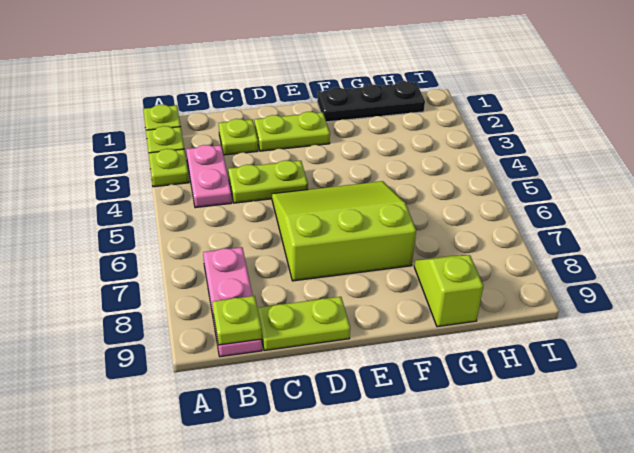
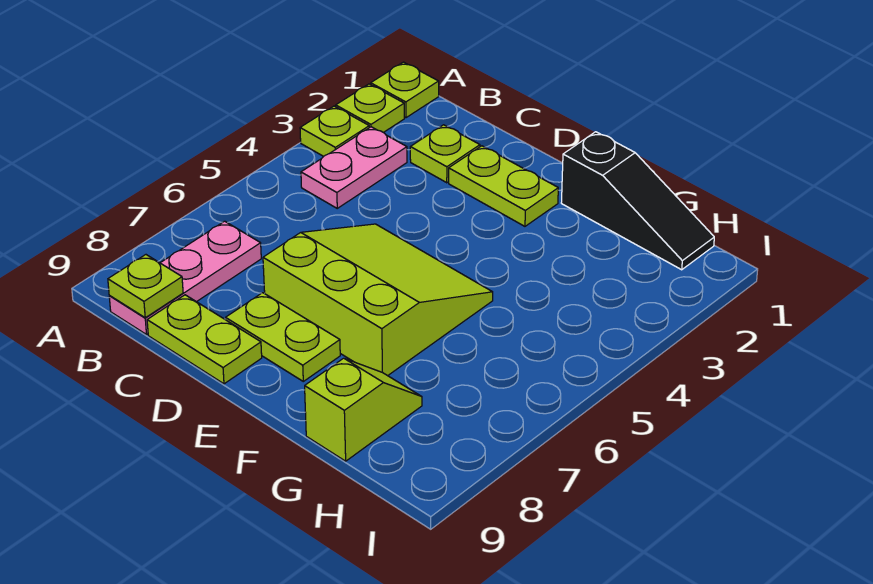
lime 1x2 plate [228,160,308,203] -> lime 1x2 plate moved to [226,293,340,381]
black 1x3 plate [317,81,425,122] -> black 1x3 slope [561,132,714,270]

